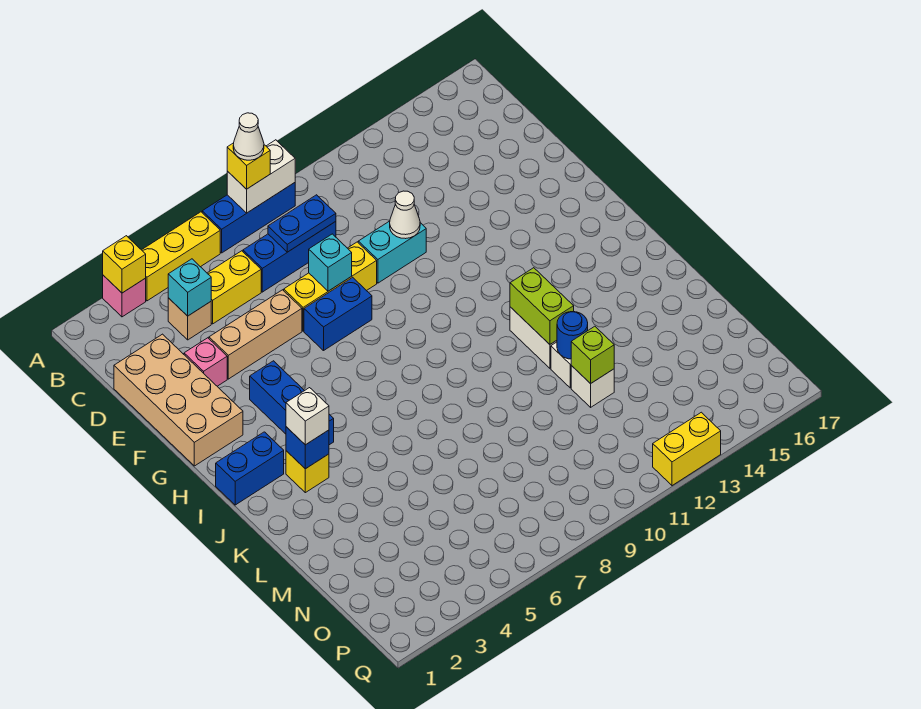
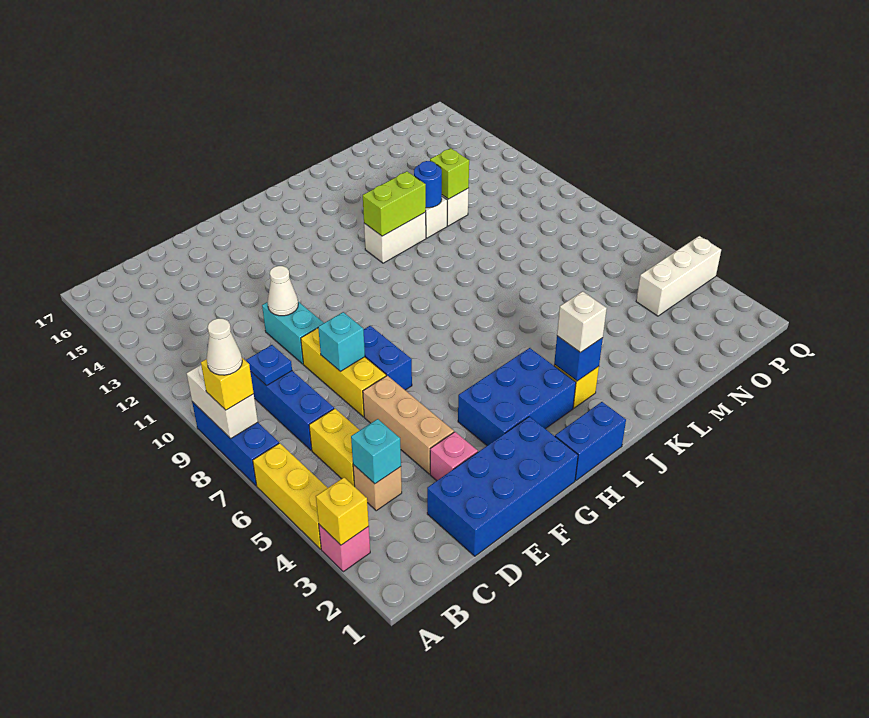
blue 1x2 plate [268,195,336,252] -> blue 1x1 plate [246,345,292,386]
tan 2x4 brick [114,334,243,466] -> blue 2x4 brick [427,417,578,556]
blue 1x3 brick [250,361,334,445] -> blue 2x3 brick [458,348,576,446]
blue 1x2 brick [216,432,284,505] -> blue 1x2 brick turned to [555,402,626,480]
none -> white 1x3 brick [636,236,721,316]
yellow 1x2 brick [653,412,721,486] -> none

